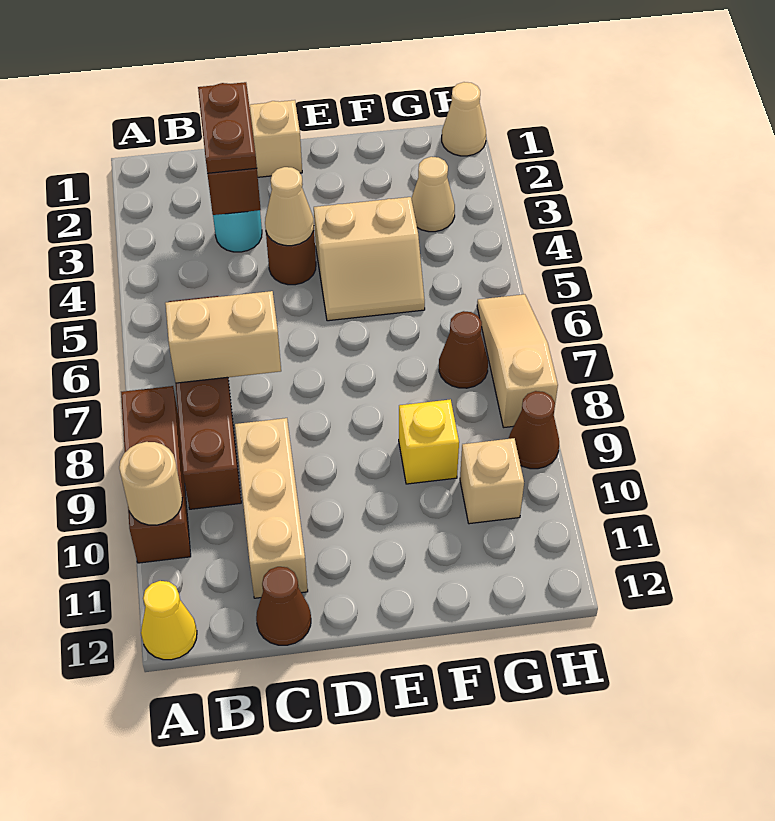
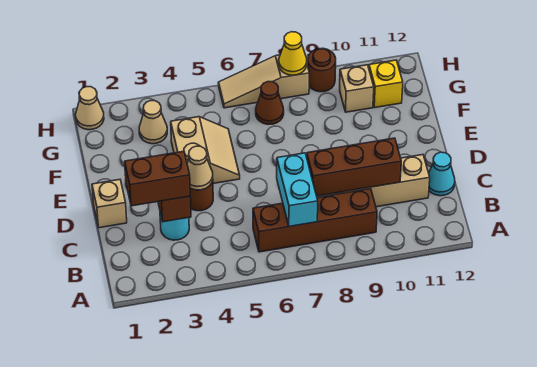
brown 1x3 brick [121,386,191,563] -> brown 1x3 brick moved to [307,138,401,196]
tan 1x1 round brick [119,442,182,525] -> none
yellow 1x1 cone [141,581,197,660] -> yellow 1x1 cone moved to [279,32,307,75]
tan 1x2 brick [165,291,281,383] -> cyan 1x2 brick [277,153,318,226]
brown 1x2 plate [198,82,257,173] -> brown 1x2 brick [125,151,190,206]
brown 1x1 cone [256,567,311,645] -> cyan 1x1 cone [429,152,455,196]
yellow 1x1 brick [399,399,459,484] -> yellow 1x1 brick moved to [369,60,403,108]
brown 1x1 cone [509,391,559,469] -> brown 1x1 round brick [308,48,336,92]

